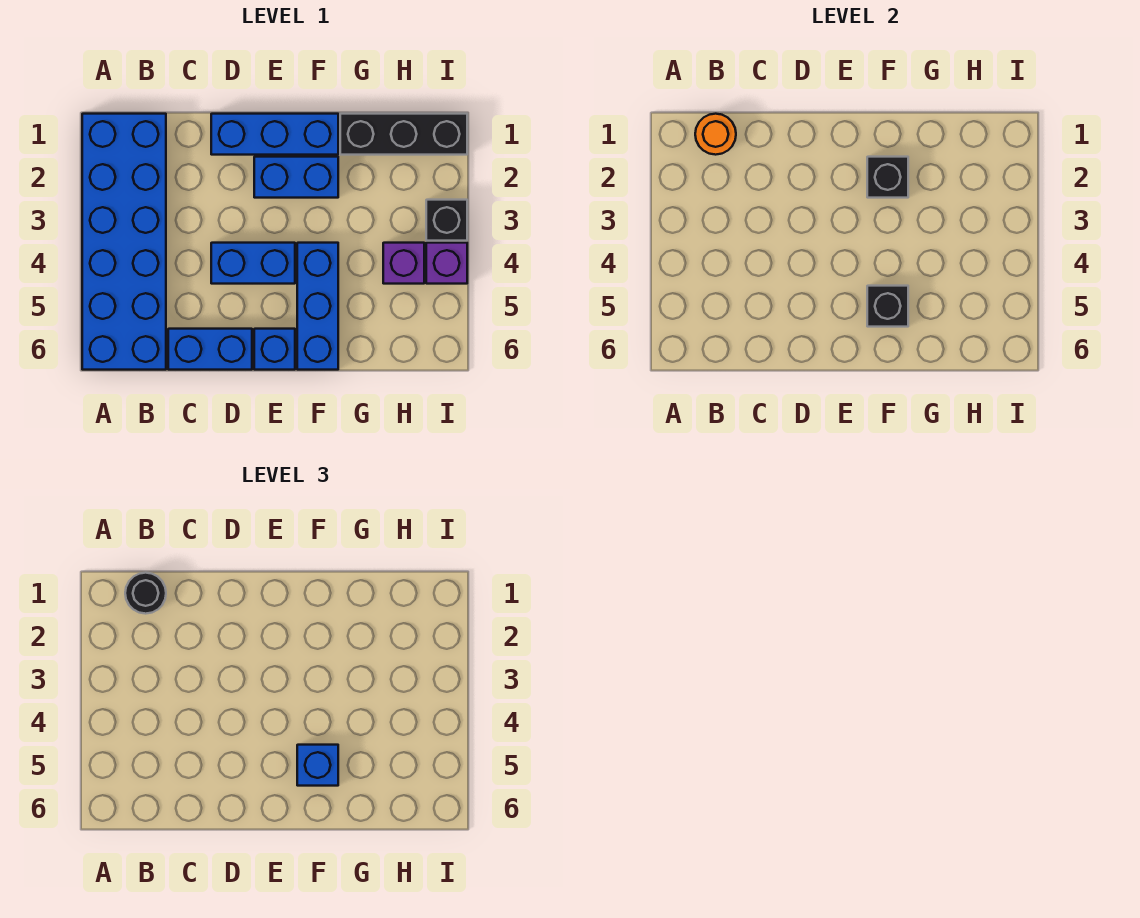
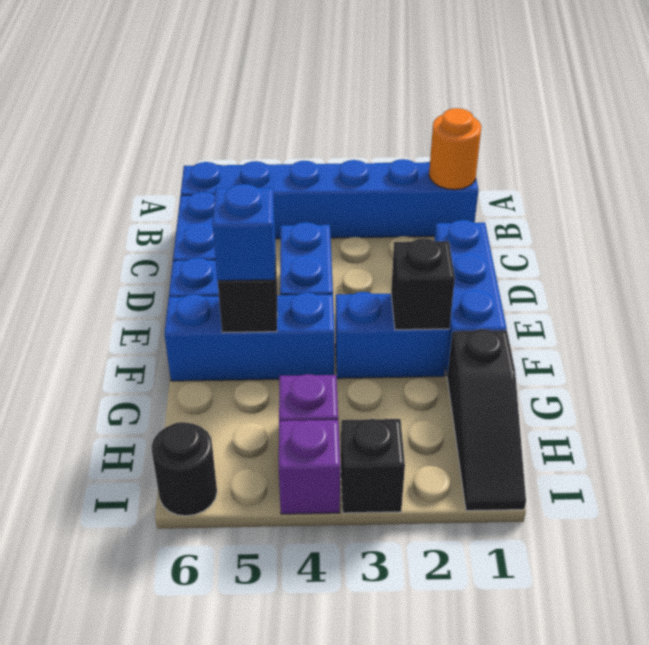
blue 2x6 brick [82,114,166,370] -> blue 1x6 brick [181,159,478,239]
black 1x1 round brick [125,573,166,614] -> black 1x1 round brick moved to [152,422,217,516]
blue 1x2 brick [254,157,338,198] -> blue 1x2 brick turned to [335,292,449,378]
black 1x3 brick [340,114,467,155] -> black 1x3 slope [447,329,526,511]

